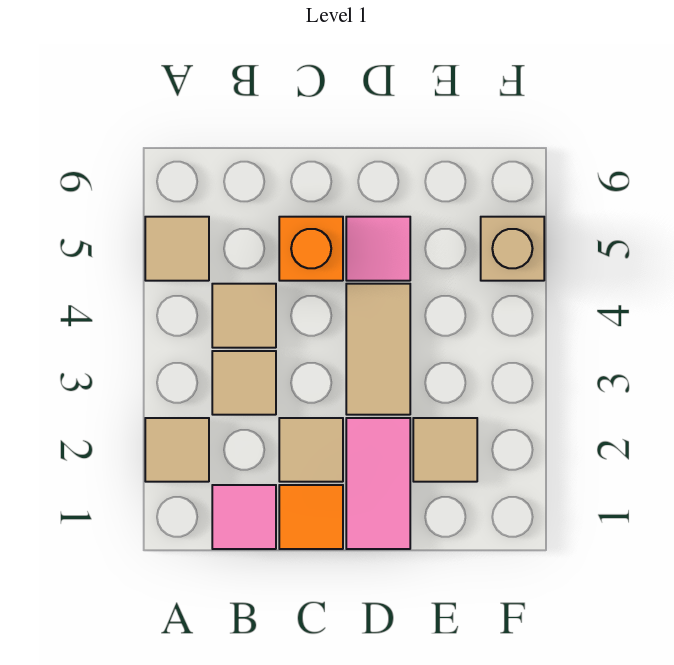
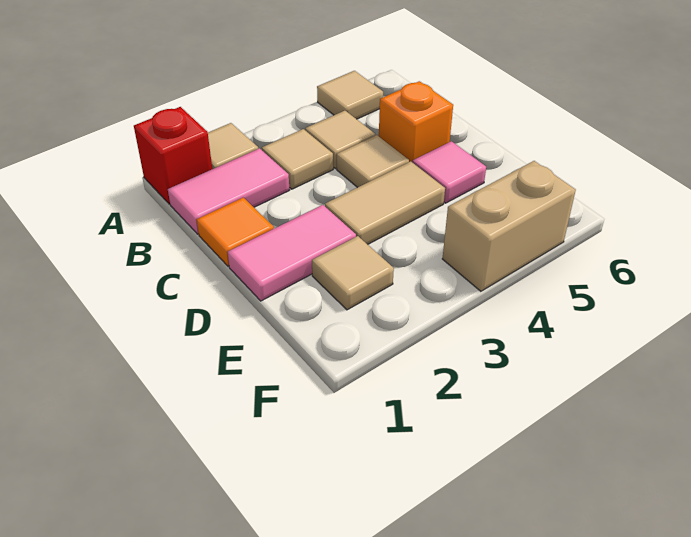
none -> red 1x1 brick [134,107,212,204]
pink 1x1 tile [212,485,276,549] -> pink 1x2 tile [168,148,289,234]
tan 1x1 tile [279,418,343,482] -> tan 1x1 tile moved to [337,135,409,188]
tan 1x1 brick [481,217,544,281] -> tan 1x2 brick [442,161,576,291]

